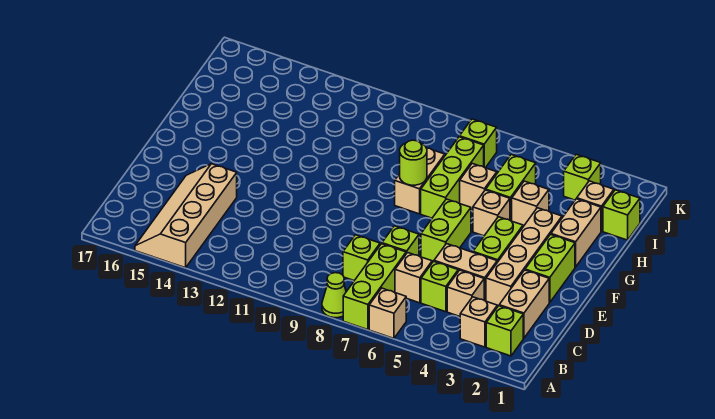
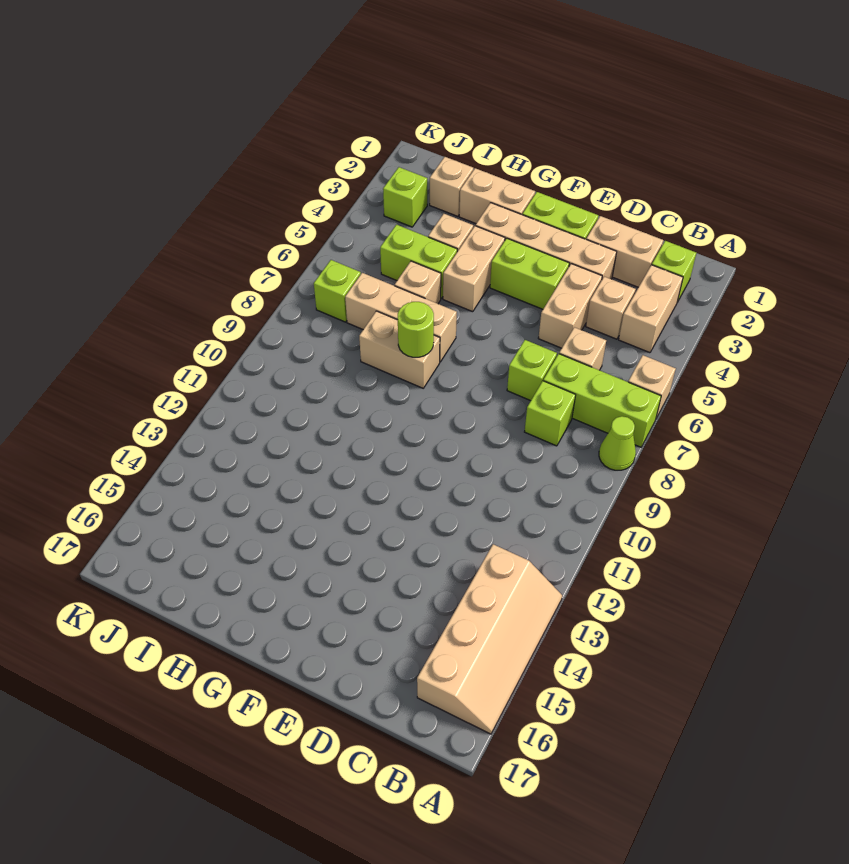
tan 2x4 slope [135,164,237,268] -> tan 2x4 slope turned to [417,544,562,734]
tan 1x1 brick [460,297,497,347] -> tan 1x2 brick [619,265,683,353]
lime 1x1 brick [421,261,458,312] -> none
lime 1x2 brick [421,199,471,262] -> none
tan 1x1 brick [473,190,510,236] -> tan 1x2 brick [443,226,505,312]
lime 1x3 brick [421,137,484,218] -> tan 1x3 brick [345,273,457,362]
lime 1x1 brick [603,190,640,240] -> none

